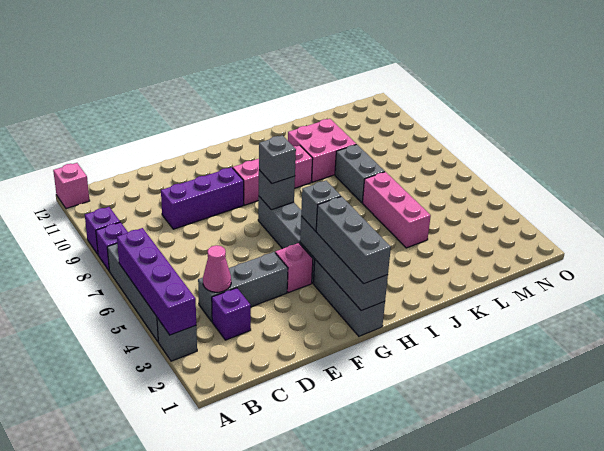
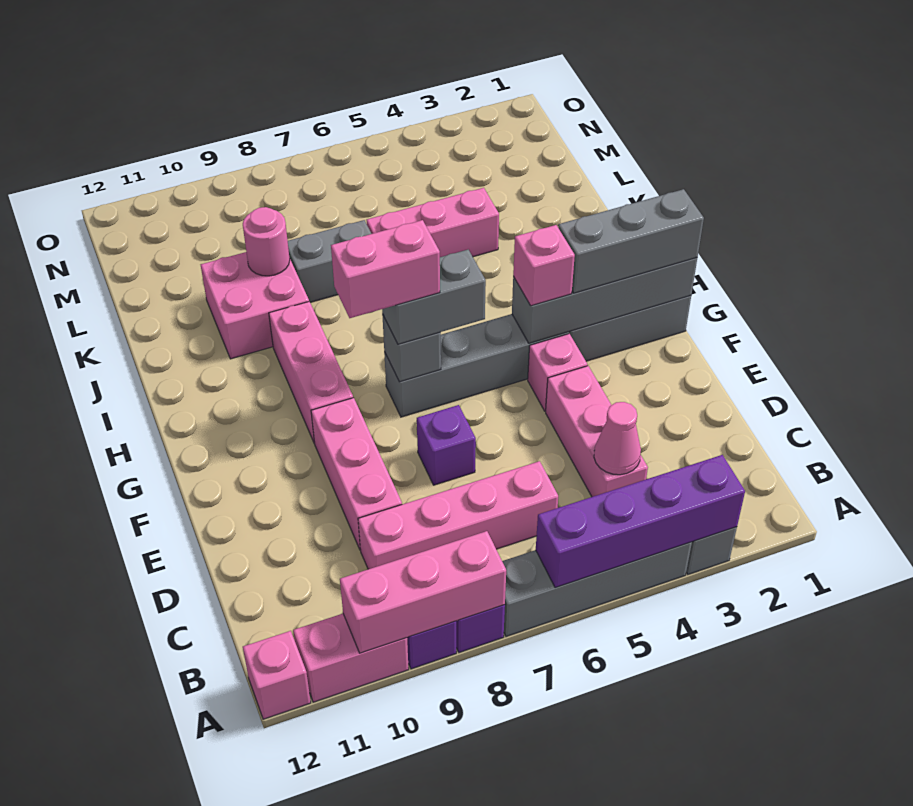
none -> pink 1x3 brick [340,531,506,653]
none -> pink 1x2 brick [293,614,409,702]
purple 1x1 brick [212,288,251,340] -> purple 1x1 brick moved to [417,405,476,485]
grey 1x3 brick [198,252,288,321] -> pink 1x3 brick [546,366,648,497]
none -> pink 1x4 brick [358,461,558,569]
purple 1x3 brick [161,167,244,229] -> pink 1x3 brick [311,398,402,550]
grey 1x1 brick [301,181,341,231] -> pink 1x1 brick [513,225,575,306]
grey 1x1 brick [259,135,296,184] -> grey 1x2 brick [382,250,486,344]
none -> pink 1x2 brick [331,220,440,318]
none -> pink 1x1 round brick [243,207,290,276]

